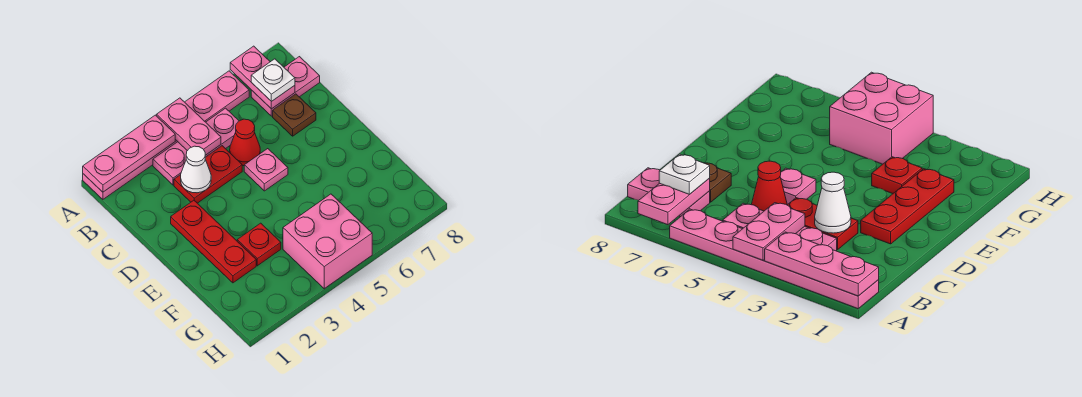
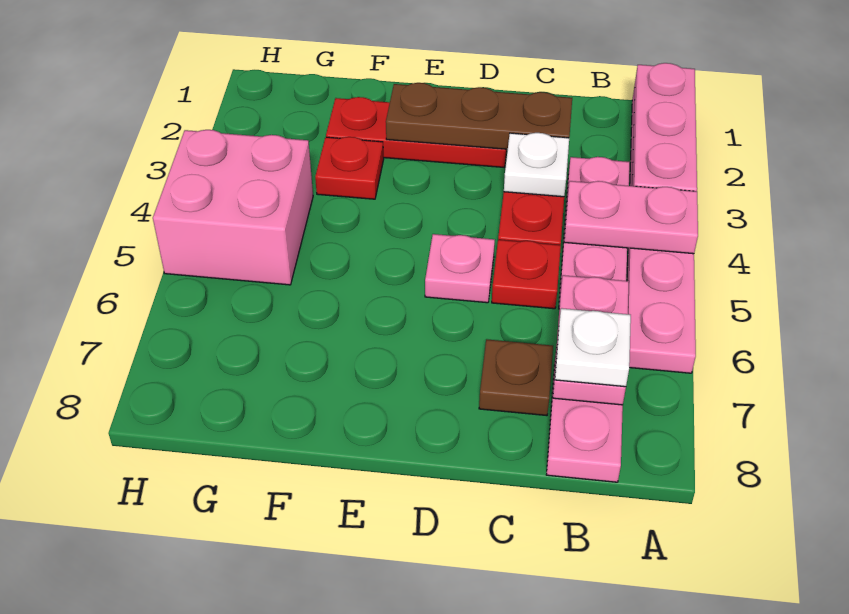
pink 1x2 plate [230,46,295,109] -> pink 1x2 plate turned to [553,275,629,405]
none -> brown 1x3 plate [386,83,572,149]
white 1x1 cone [181,146,211,193] -> white 1x1 plate [504,133,569,197]
red 1x1 cone [230,119,260,166] -> red 1x1 plate [492,240,561,309]

